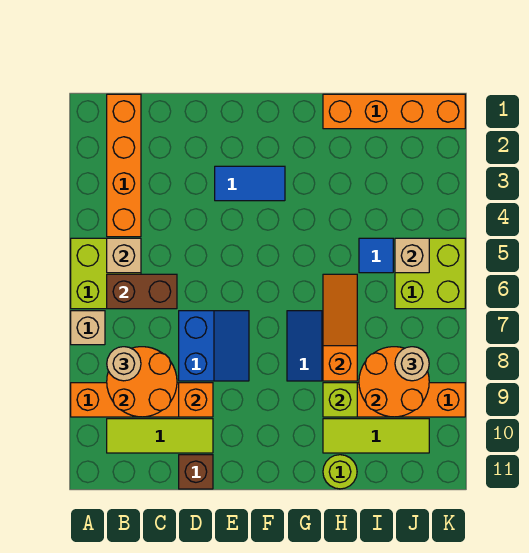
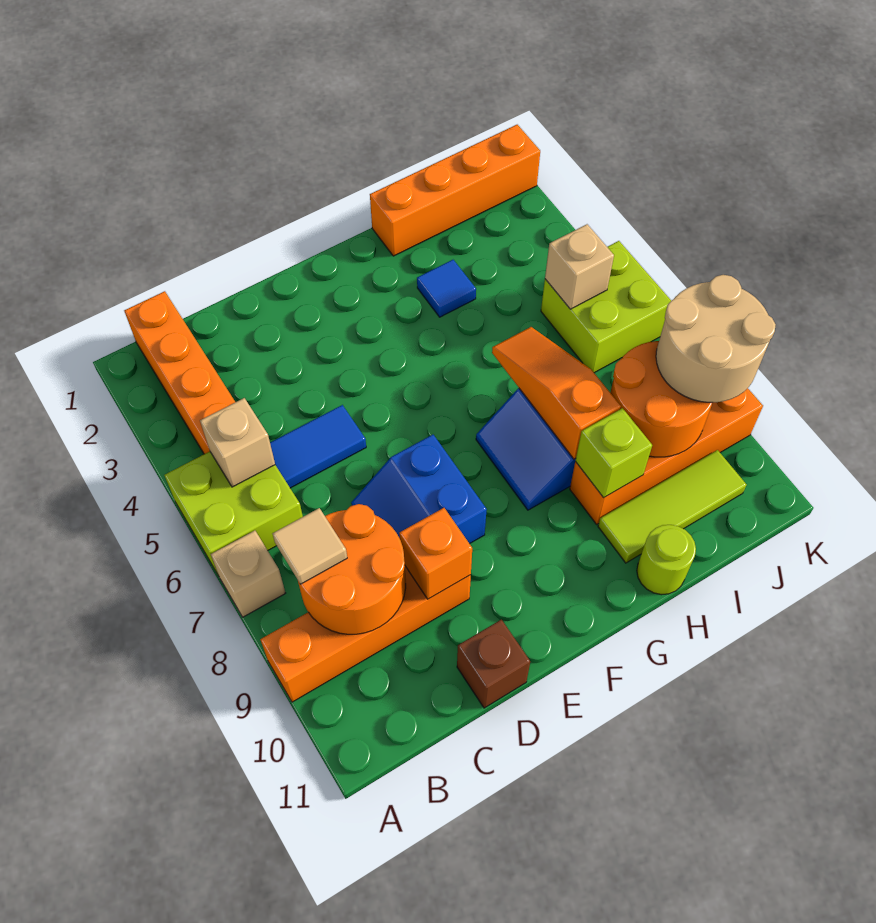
brown 1x2 brick [107,274,177,309] -> none
tan 1x1 round brick [107,347,141,381] -> tan 1x1 tile [272,508,347,584]
lime 1x3 tile [107,419,213,453] -> none
blue 2x2 slope [179,311,249,381] -> blue 2x2 slope turned to [351,435,487,544]
blue 1x2 tile [215,166,285,201] -> blue 1x2 tile moved to [270,405,366,488]
blue 1x1 tile [359,238,393,273] -> blue 1x1 tile moved to [417,260,476,317]
tan 1x1 round brick [395,347,429,381] -> tan 2x2 round brick [656,275,776,402]

